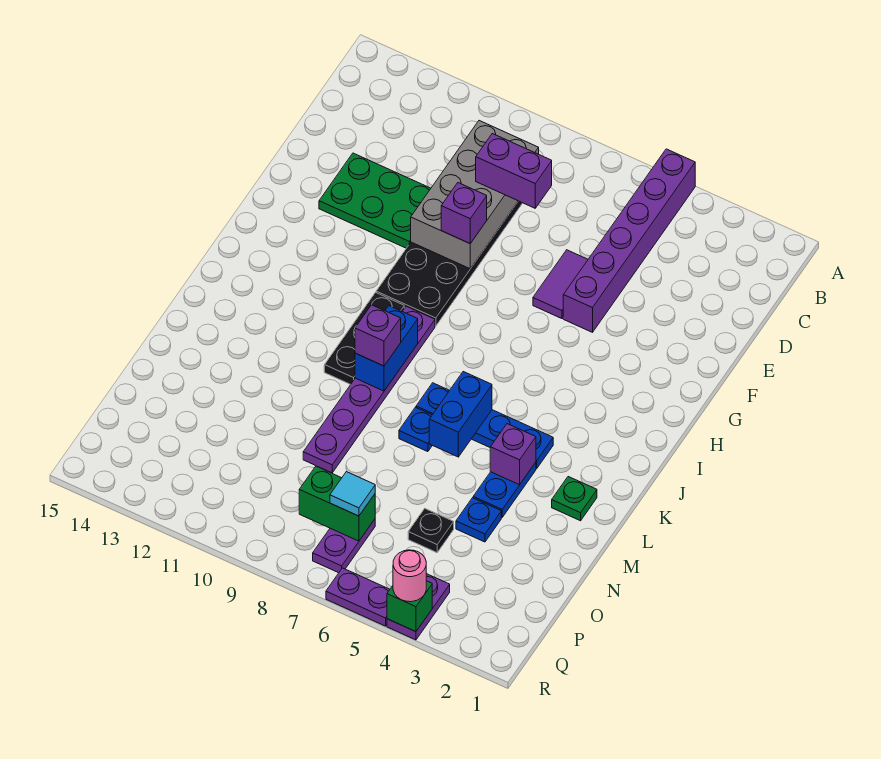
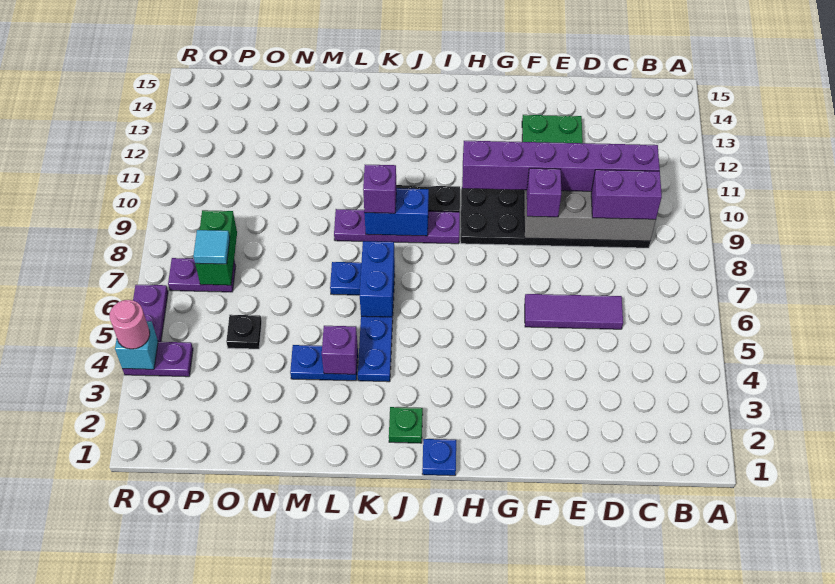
purple 1x6 brick [563,149,695,332] -> purple 1x6 brick moved to [462,141,660,191]
purple 1x2 brick [476,134,552,208] -> purple 1x2 brick turned to [591,170,662,219]
purple 1x2 tile [533,250,588,319] -> purple 1x3 tile [525,294,623,329]
purple 1x6 plate [303,306,435,473] -> purple 1x4 plate [334,209,460,244]
blue 1x2 brick [429,372,492,457] -> blue 1x2 brick turned to [360,241,395,317]
green 1x1 plate [552,477,597,521] -> green 1x1 plate moved to [389,407,423,443]
blue 1x1 plate [456,498,501,542] -> blue 1x1 plate moved to [422,439,456,476]
green 1x1 brick [387,581,432,632] -> cyan 1x1 brick [115,321,158,369]

